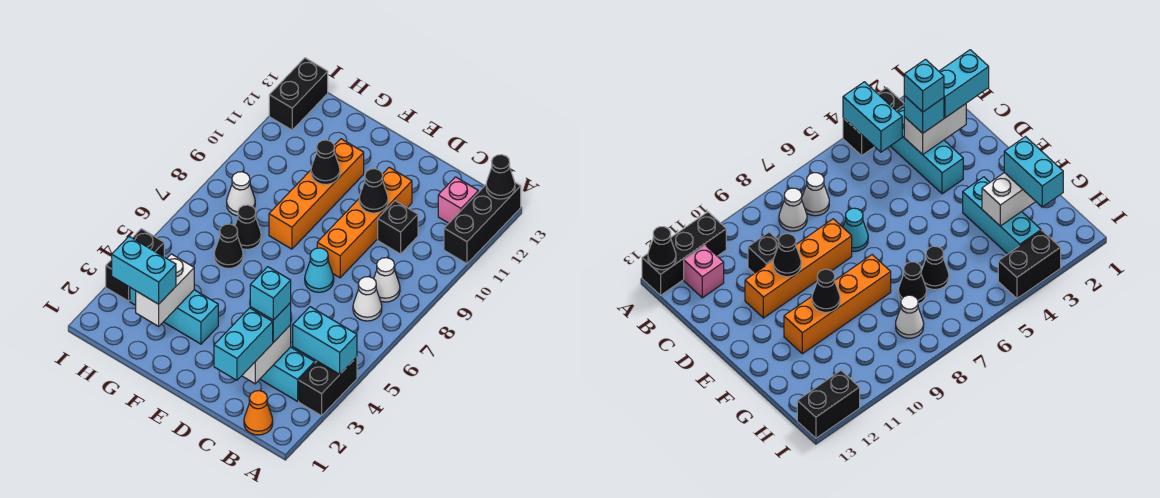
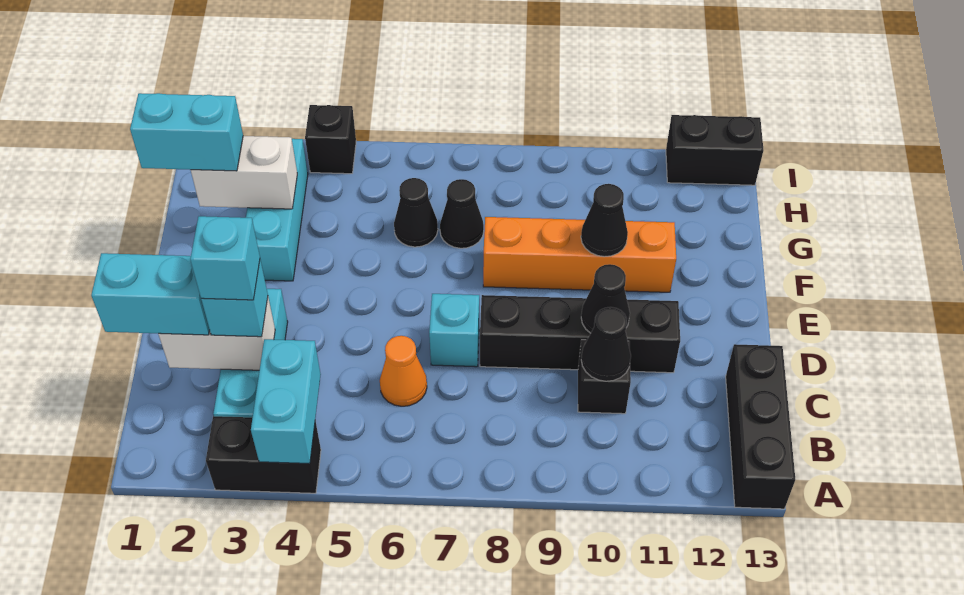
black 1x3 brick [444,183,521,264] -> black 1x3 brick turned to [726,344,795,509]
black 1x1 cone [486,155,515,199] -> black 1x1 cone moved to [581,307,631,381]
orange 1x1 cone [244,391,273,435] -> orange 1x1 cone moved to [380,336,427,406]
white 1x1 cone [353,277,382,321] -> none
white 1x1 cone [374,258,400,302] -> none
pink 1x1 brick [438,177,478,223] -> none
cyan 1x1 cone [305,248,334,292] -> cyan 1x1 brick [429,294,479,367]
orange 1x4 brick [317,167,412,278] -> black 1x4 brick [480,295,680,373]
cyan 1x2 brick [112,237,176,304] -> cyan 1x2 brick turned to [130,93,243,171]
white 1x1 cone [227,172,255,216] -> none
black 1x2 brick [106,229,164,301] -> black 1x1 brick [305,105,356,174]

